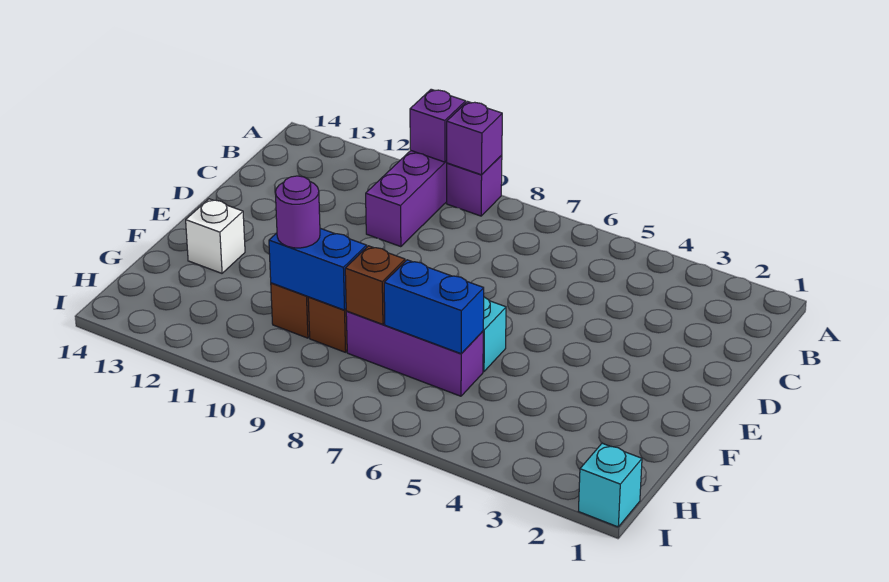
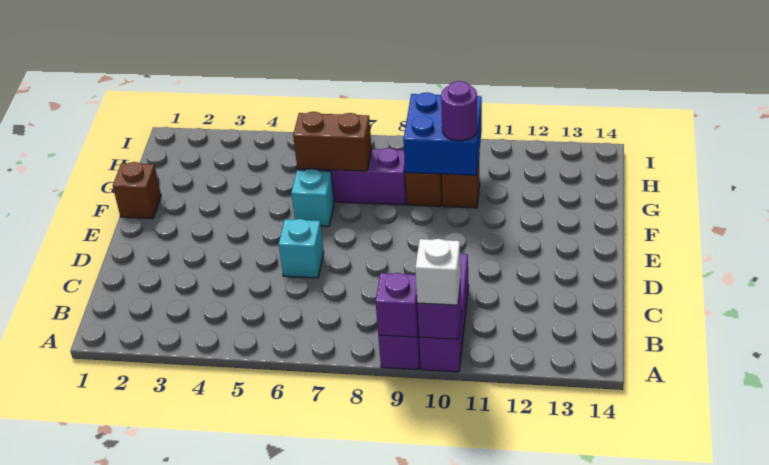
white 1x1 brick [186,199,245,273] -> white 1x1 brick moved to [415,239,461,305]
blue 1x2 brick [384,260,484,354] -> brown 1x2 brick [293,112,372,171]
brown 1x1 brick [345,246,405,324] -> brown 1x1 brick moved to [113,162,161,219]
blue 1x2 brick [269,228,367,310] -> blue 2x2 brick [403,92,482,175]
cyan 1x1 brick [579,443,642,527] -> cyan 1x1 brick moved to [279,219,324,278]

